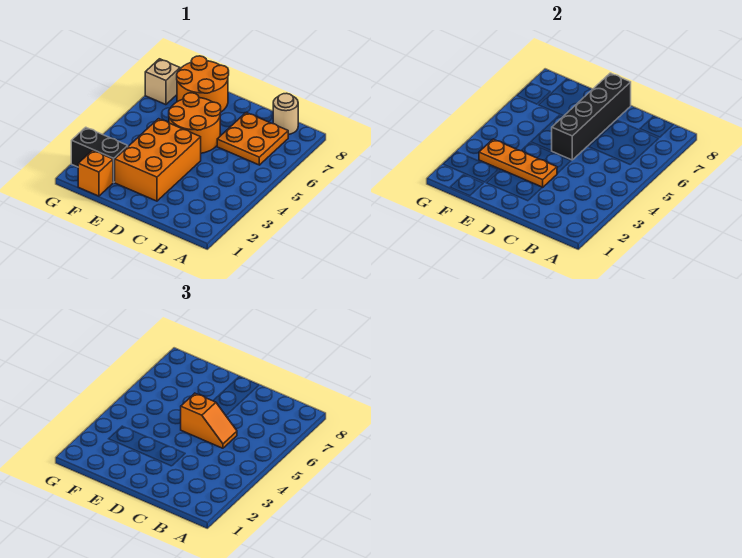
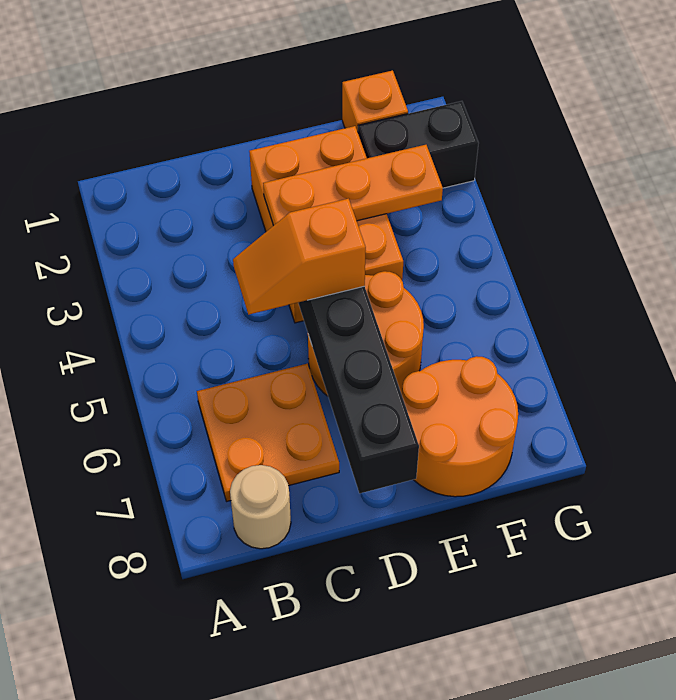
tan 1x1 brick [145,59,180,105] -> none

